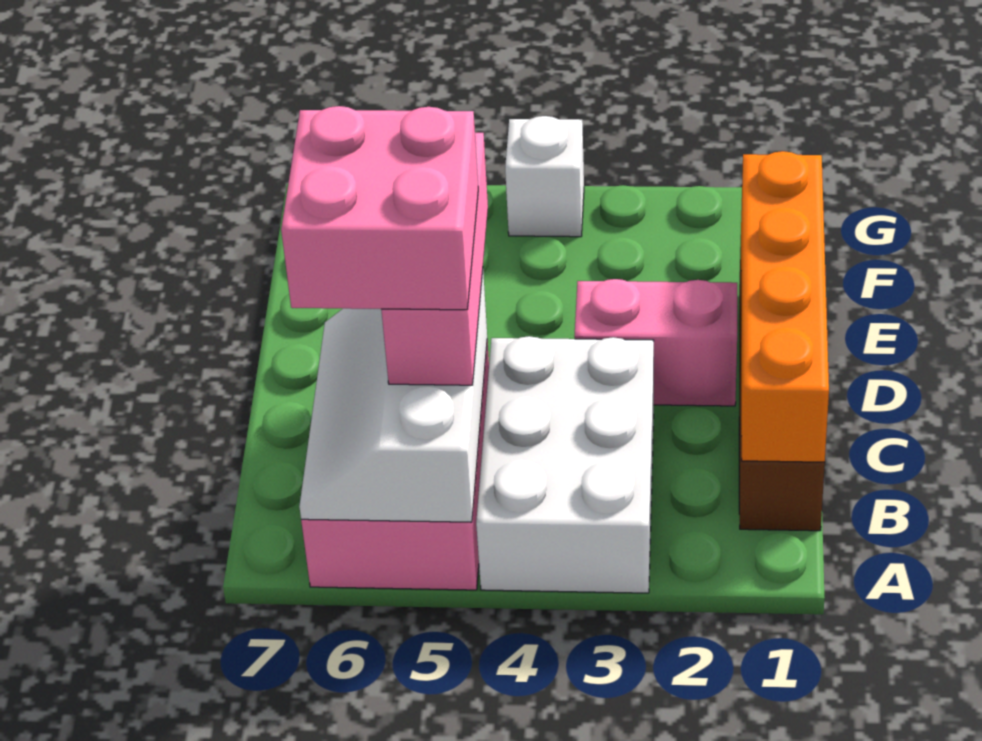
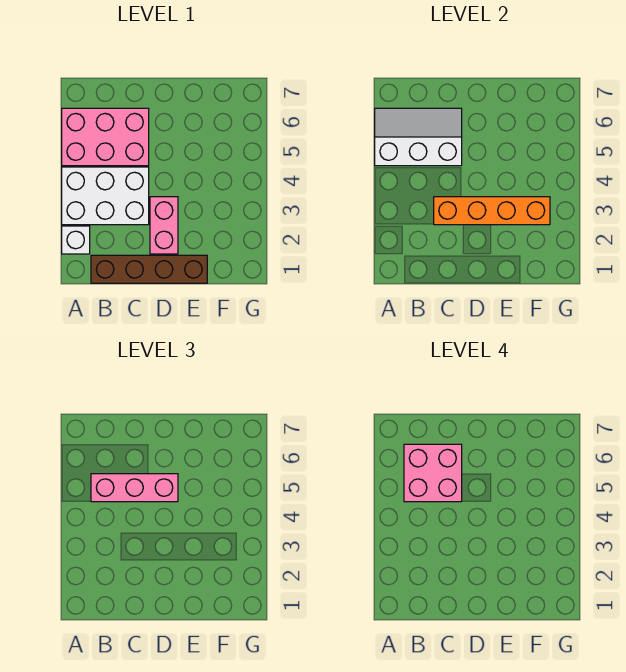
orange 1x4 brick [741,151,829,462] -> orange 1x4 brick moved to [434,197,550,225]
white 1x1 brick [505,116,584,237] -> white 1x1 brick moved to [62,226,90,254]

